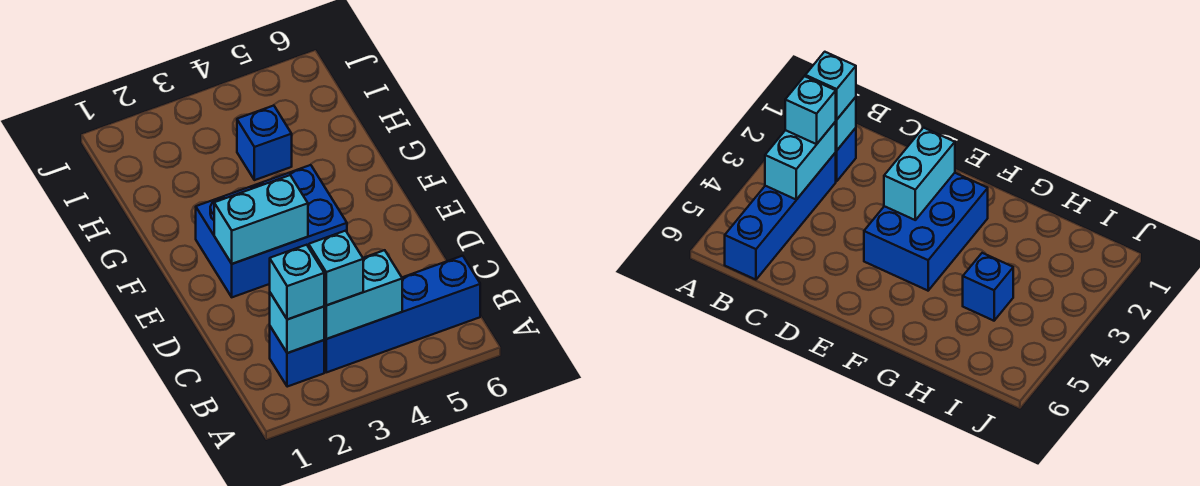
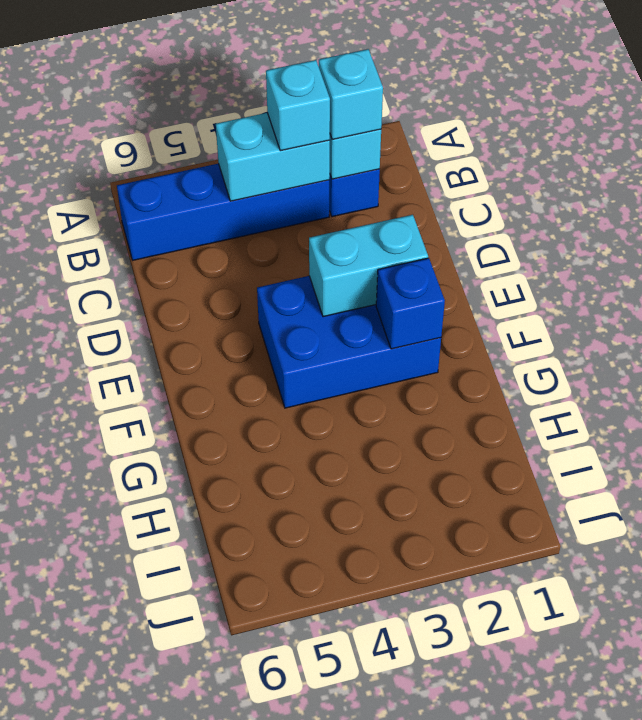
blue 1x1 brick [237,106,292,180] -> blue 1x1 brick moved to [376,258,445,349]

